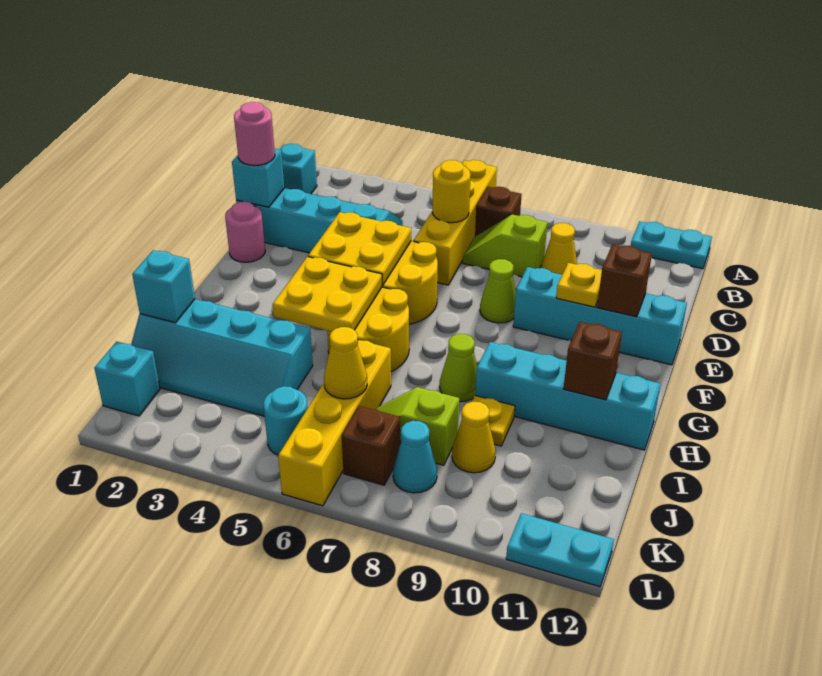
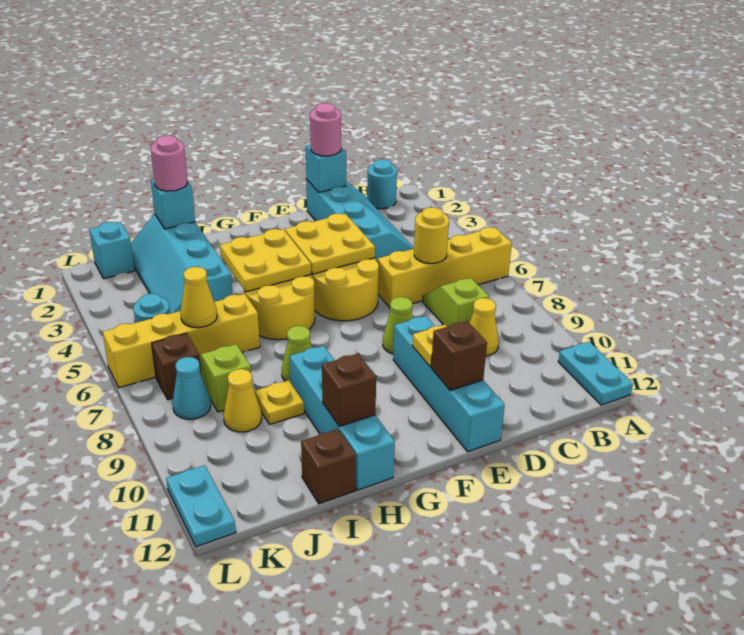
cyan 1x1 brick [279,144,317,194] -> cyan 1x1 round brick [367,159,397,209]
brown 1x1 brick [475,187,522,236] -> brown 1x1 brick moved to [301,429,356,504]
pink 1x1 round brick [225,202,265,262] -> pink 1x1 round brick moved to [151,135,187,191]

